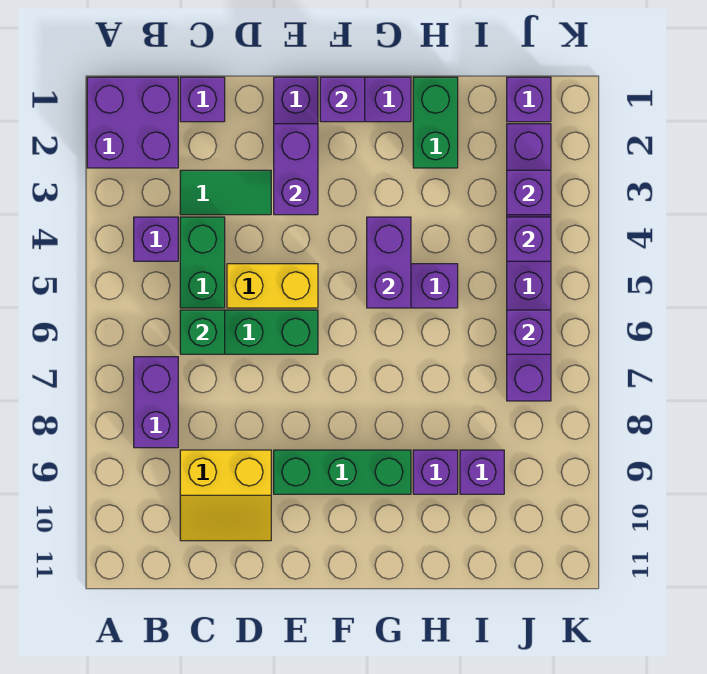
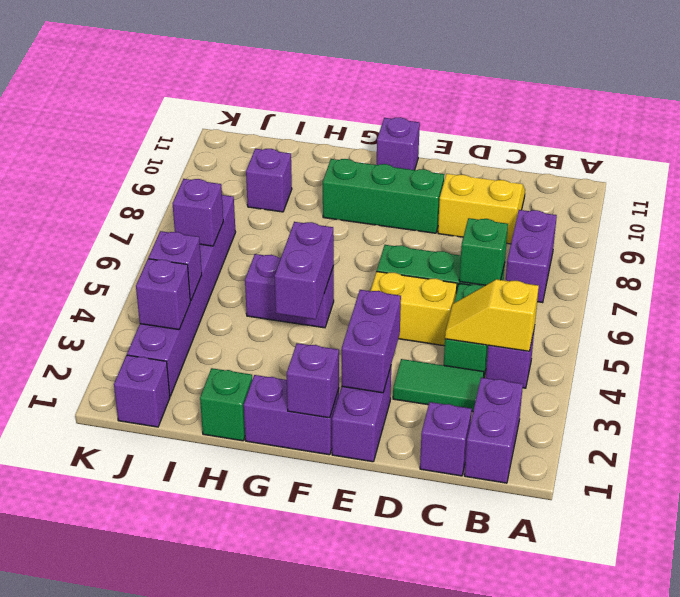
purple 2x2 brick [87,77,178,168] -> purple 1x2 brick [464,377,523,483]
none -> yellow 1x2 slope [445,279,539,351]
green 1x2 brick [413,77,458,168] -> green 1x1 brick [200,368,252,441]
purple 1x1 brick [413,450,458,494] -> purple 1x1 brick moved to [377,117,420,170]

